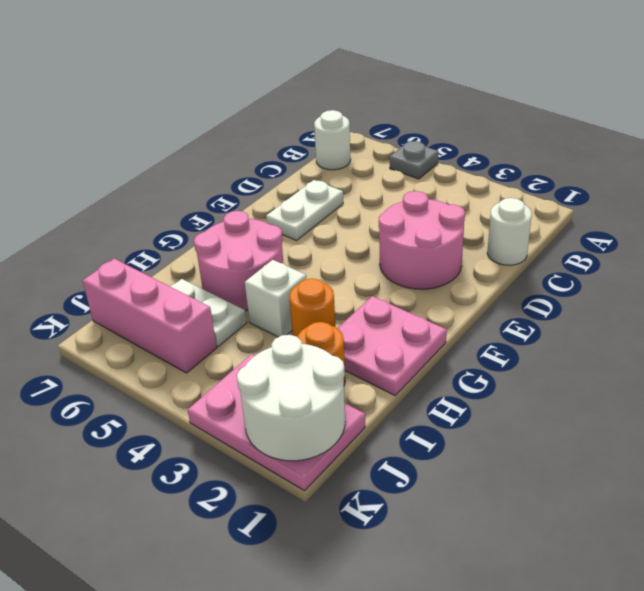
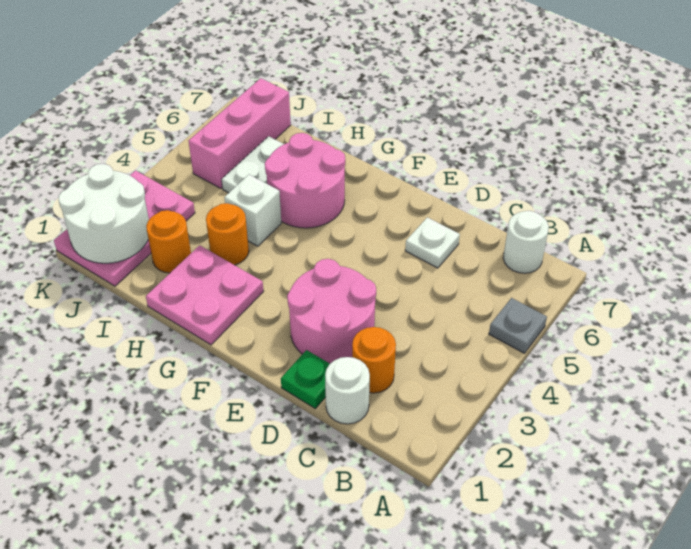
none -> orange 1x1 round brick [352,327,396,393]
none -> green 1x1 plate [281,350,330,409]
white 1x2 plate [266,180,343,241] -> white 1x1 plate [405,217,460,268]

